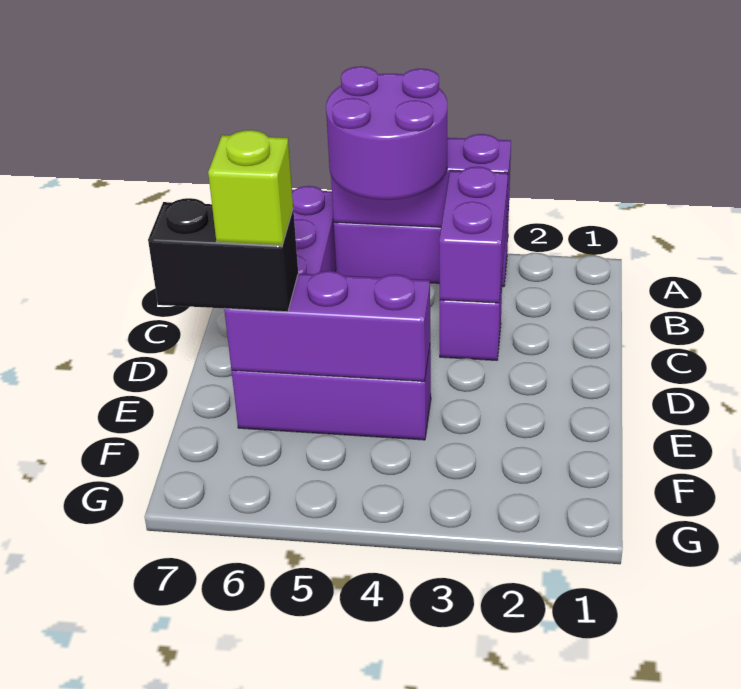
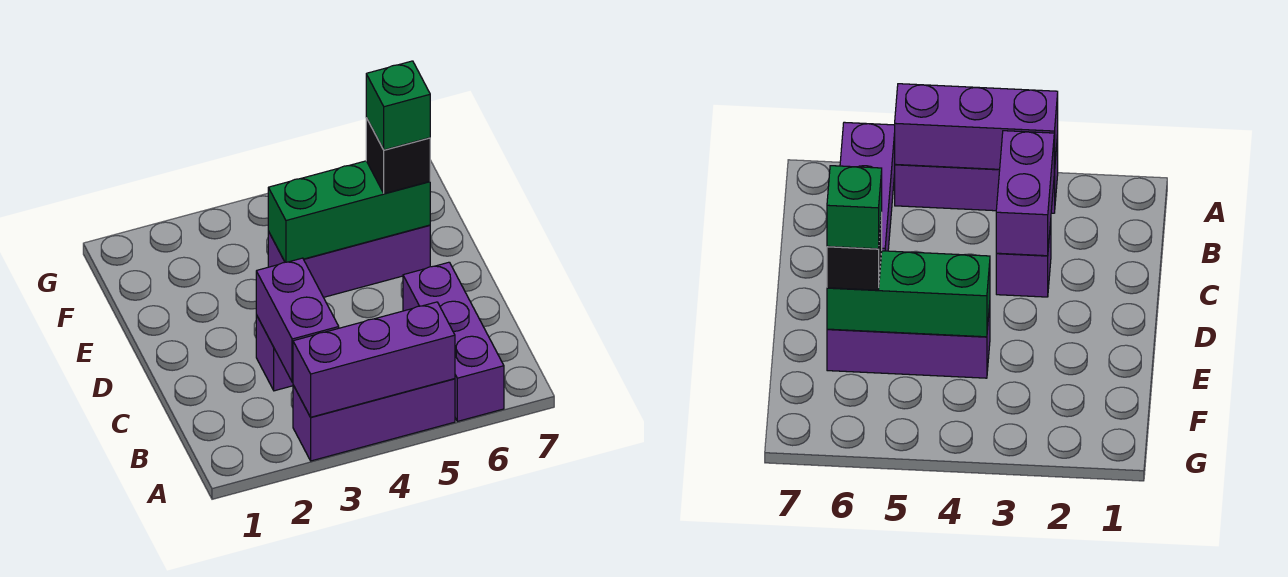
purple 2x2 round brick [326,66,447,200] -> none
purple 1x3 brick [224,271,430,382] -> green 1x3 brick [268,161,430,262]
black 1x2 brick [148,198,298,312] -> black 1x1 brick [366,118,430,194]
lime 1x1 brick [208,130,293,245] -> green 1x1 brick [366,61,430,150]

